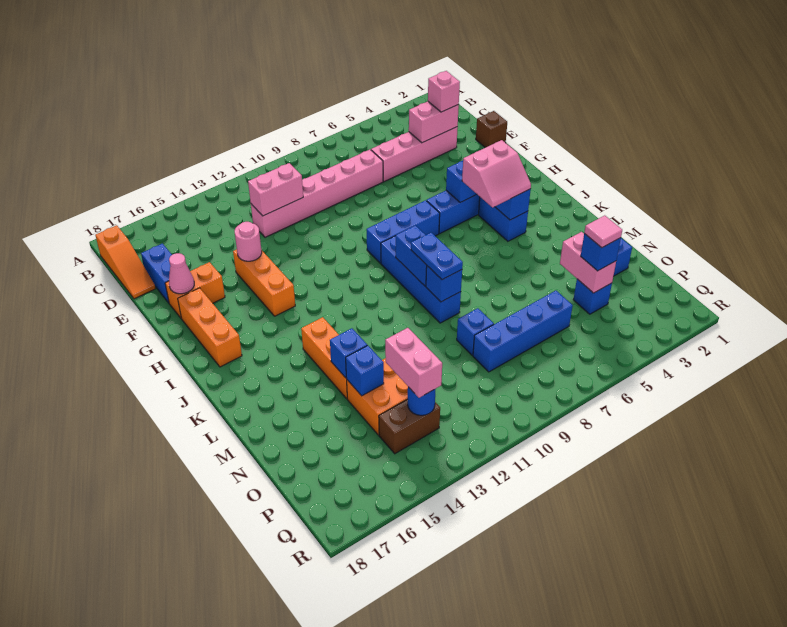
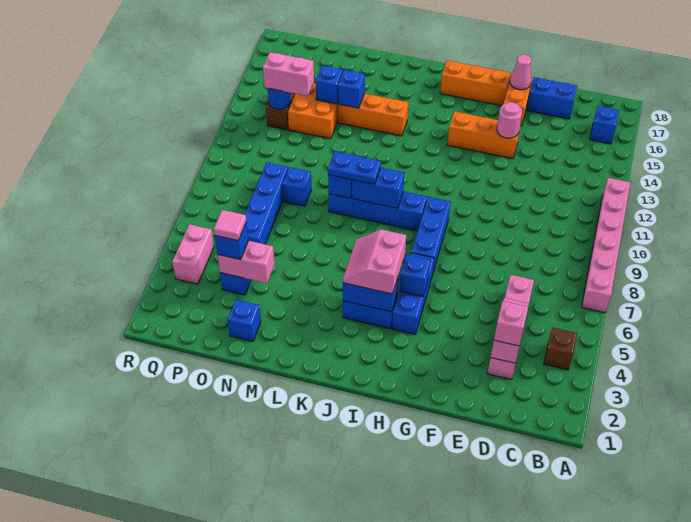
none -> blue 1x1 brick [590,106,619,144]
orange 1x3 slope [96,225,156,299] -> none
pink 1x6 brick [251,150,383,237] -> pink 1x6 brick moved to [582,178,630,313]
pink 1x2 brick [248,163,303,216] -> pink 1x2 brick moved to [172,224,214,284]
brown 1x1 brick [476,111,507,148] -> brown 1x1 brick moved to [544,327,577,370]

